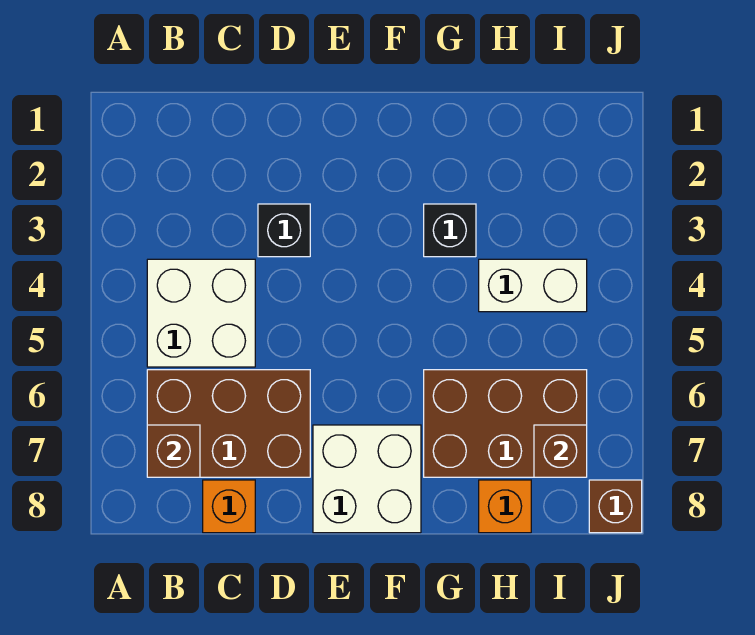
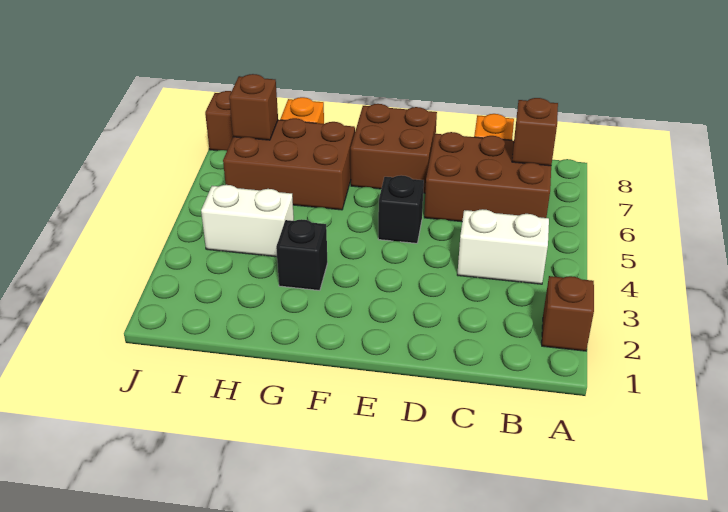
none -> brown 1x1 brick [542,276,594,351]
white 2x2 brick [147,259,255,367] -> white 1x2 brick [457,209,549,284]
black 1x1 brick [258,204,310,257] -> black 1x1 brick moved to [378,175,424,243]
white 2x2 brick [313,425,421,533] -> brown 2x2 brick [351,104,437,193]

